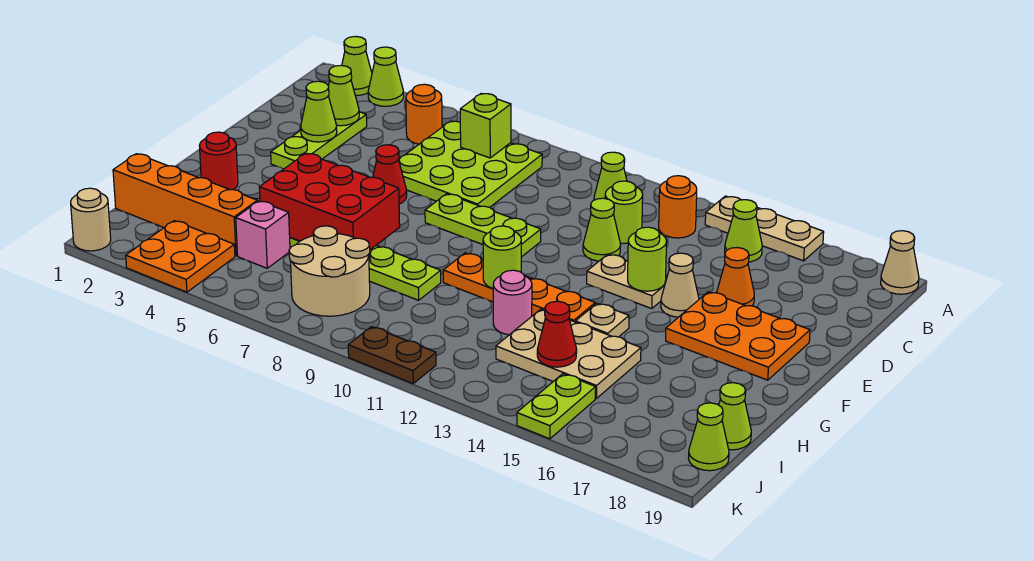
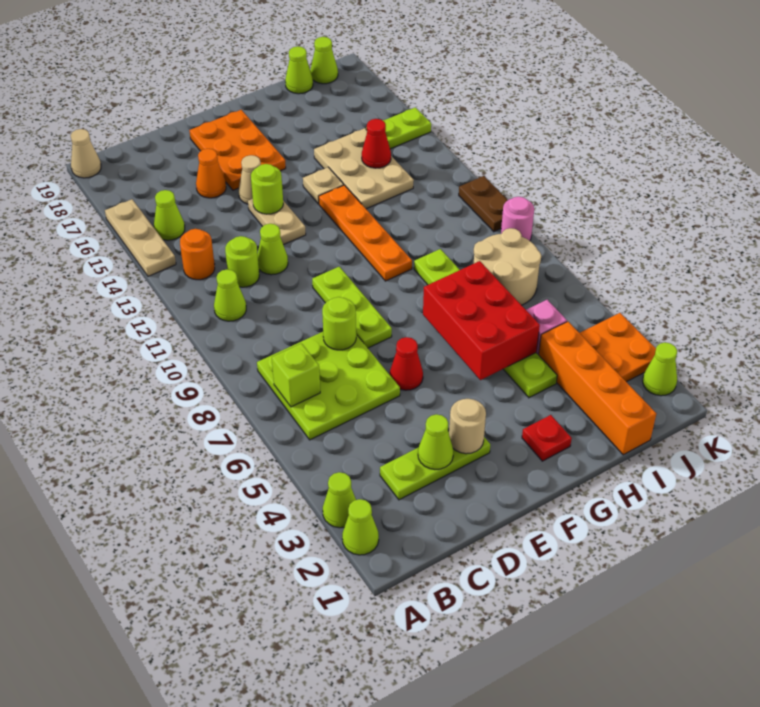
orange 1x1 round brick [406,84,442,144] -> none
lime 1x1 cone [328,65,359,126] -> lime 1x1 cone moved to [643,342,677,396]
red 1x1 round brick [199,132,238,190] -> red 1x1 plate [522,415,572,461]
lime 1x1 round brick [483,226,521,288] -> lime 1x1 round brick moved to [322,297,356,350]
pink 1x1 round brick [493,270,532,335] -> pink 1x1 round brick moved to [501,197,534,241]
tan 1x1 round brick [71,188,111,251] -> tan 1x1 round brick moved to [449,399,486,454]

